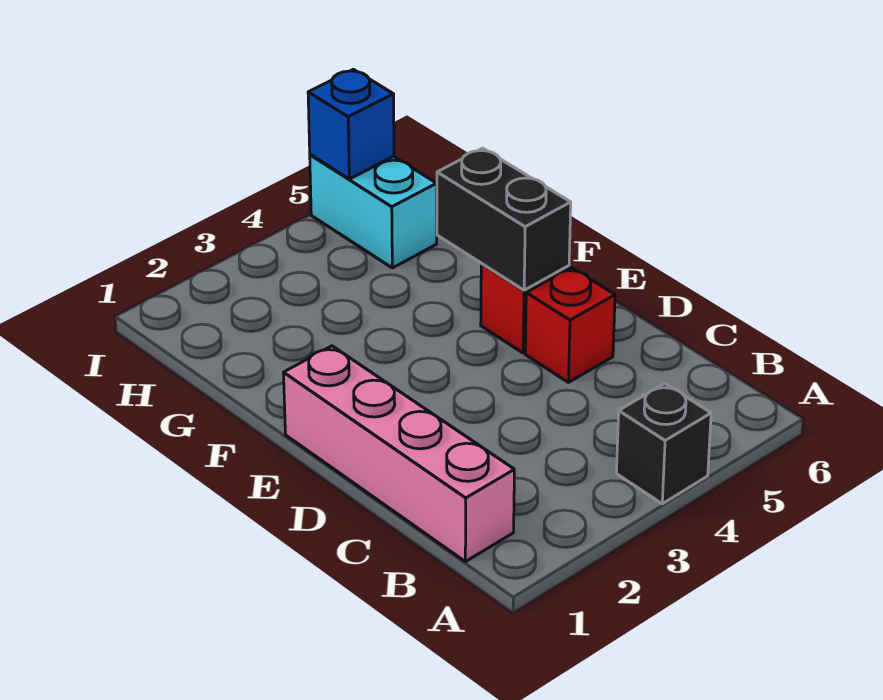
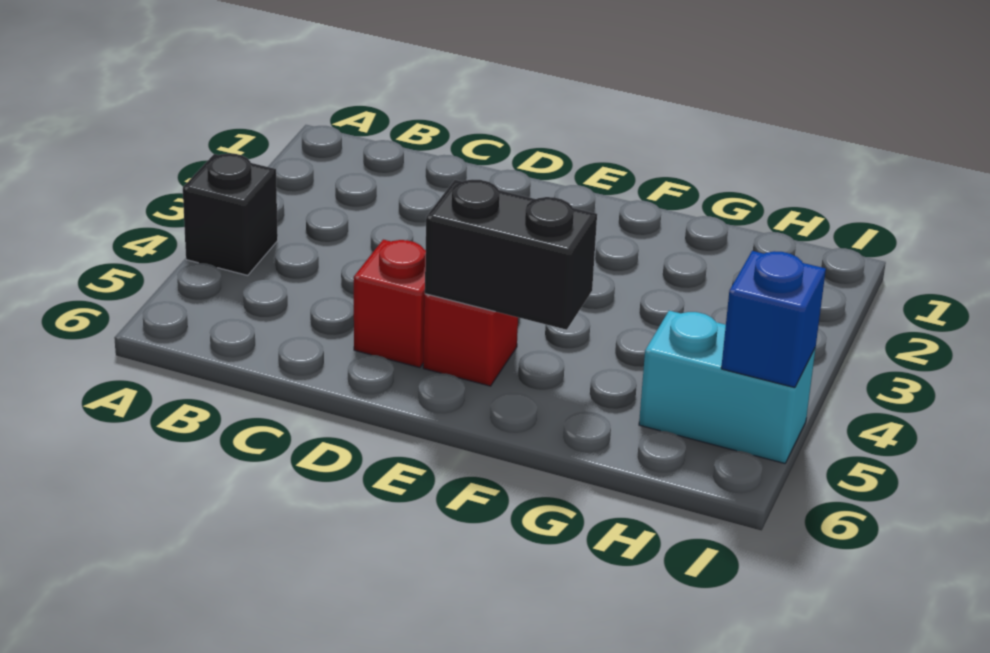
pink 1x4 brick [284,346,514,562] -> none

